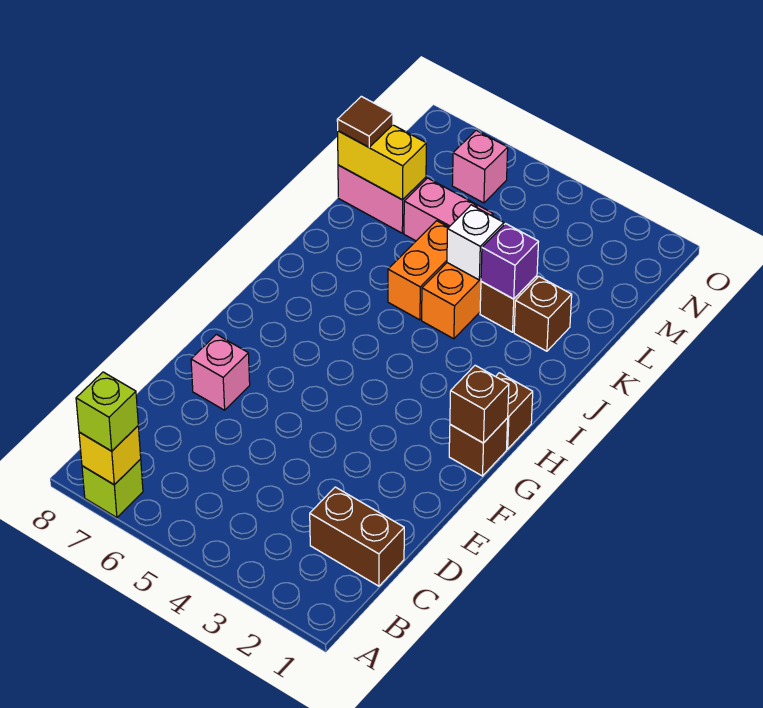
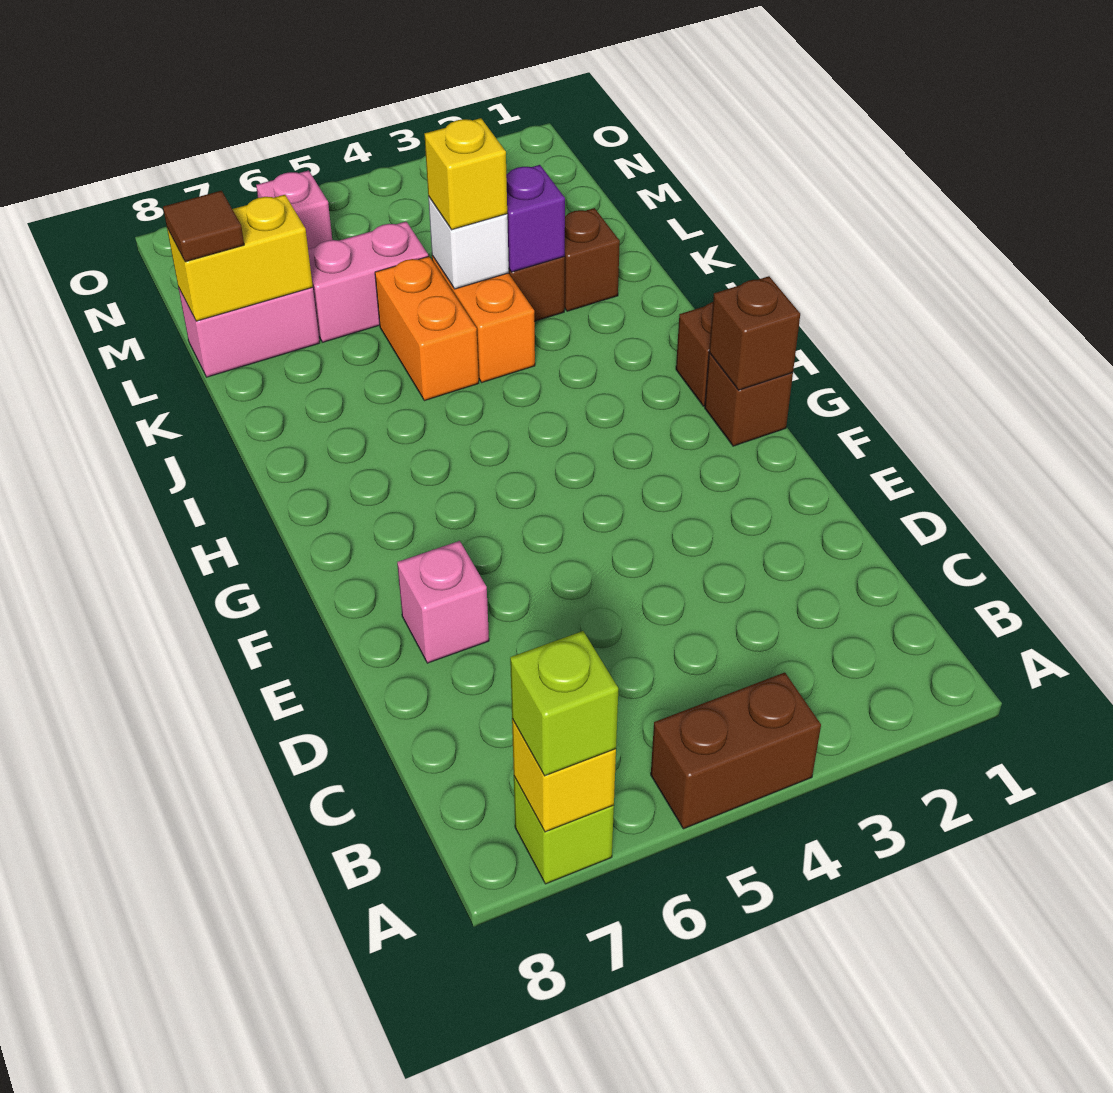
brown 1x2 brick [310,487,404,586] -> brown 1x2 brick moved to [651,672,821,829]
none -> yellow 1x1 brick [424,118,507,230]

